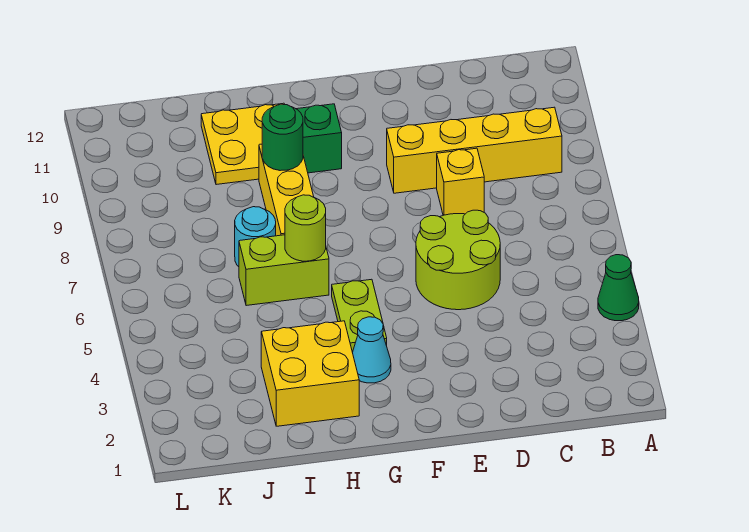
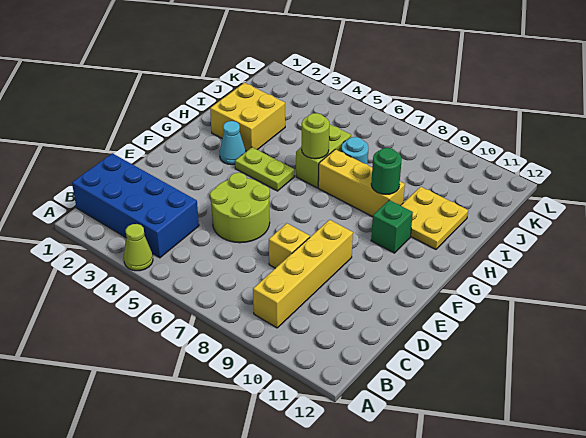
green 1x1 cone [598,255,639,321] -> lime 1x1 cone [124,224,153,271]
none -> blue 2x4 brick [72,153,199,258]

